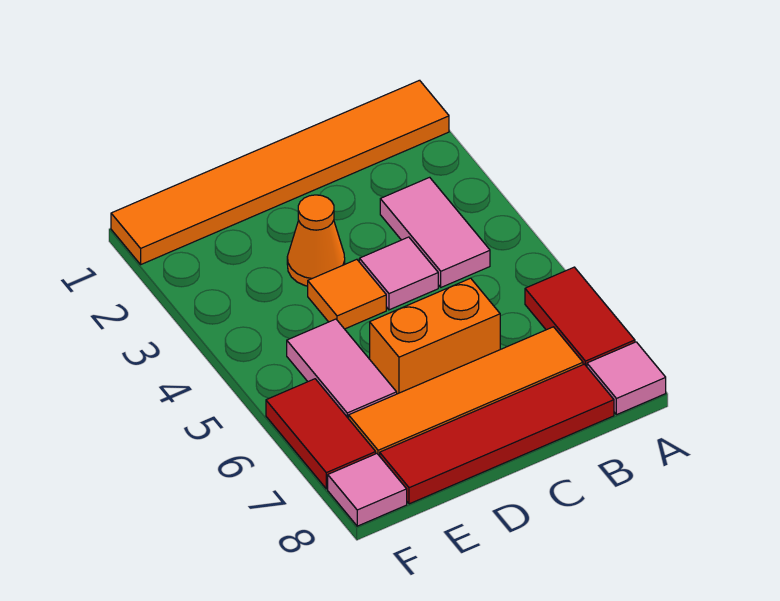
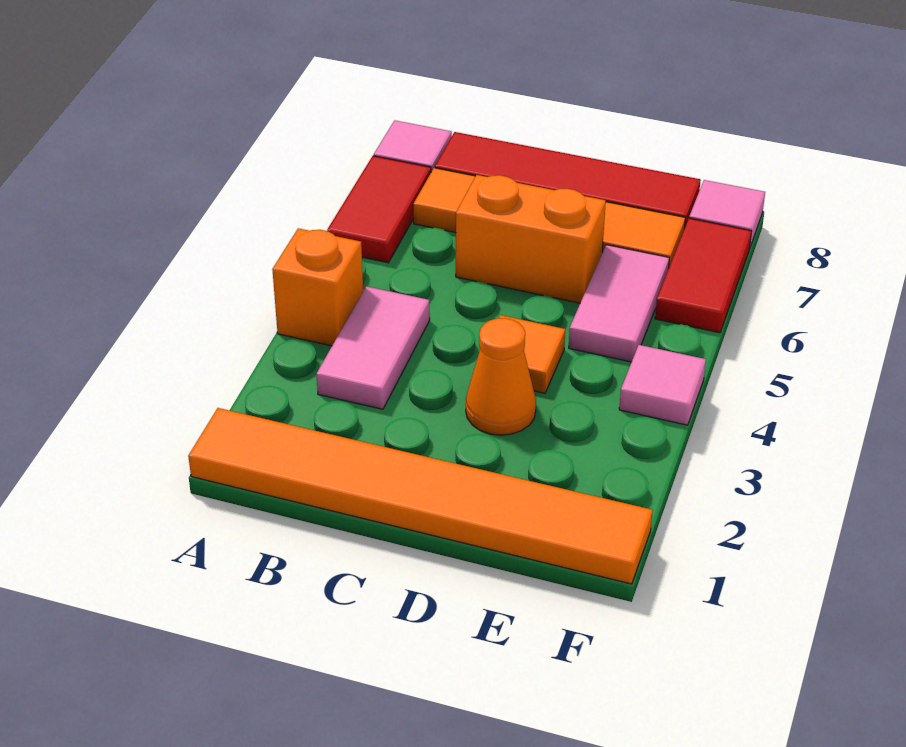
none -> orange 1x1 brick [272,228,363,346]
pink 1x1 tile [359,237,438,310] -> pink 1x1 tile moved to [619,345,706,425]

